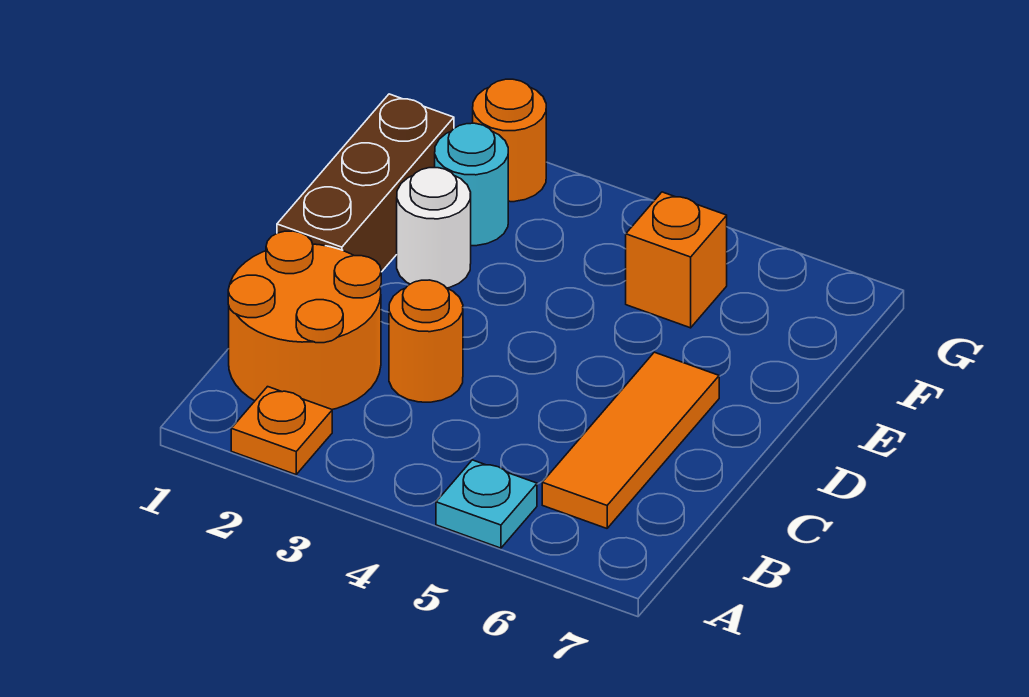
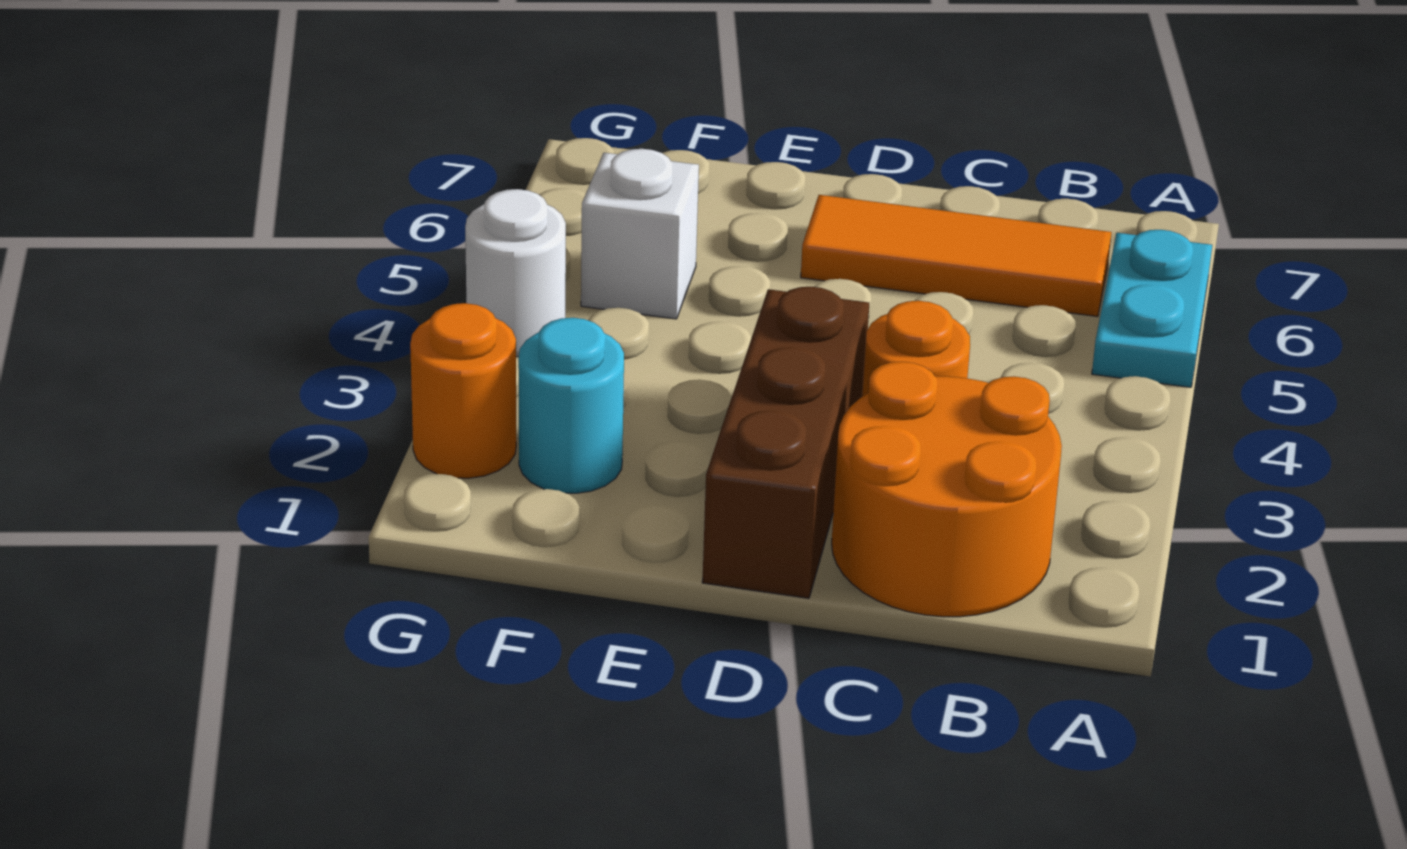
orange 1x1 plate [231,387,332,475] -> none
cyan 1x1 plate [436,460,537,548] -> cyan 1x2 plate [1092,230,1212,387]
brown 1x3 brick [277,94,454,272] -> brown 1x3 brick turned to [702,287,869,598]
white 1x1 round brick [397,168,471,288] -> white 1x1 round brick moved to [465,189,566,357]
orange 1x1 brick [626,192,727,328] -> white 1x1 brick [581,149,699,319]

